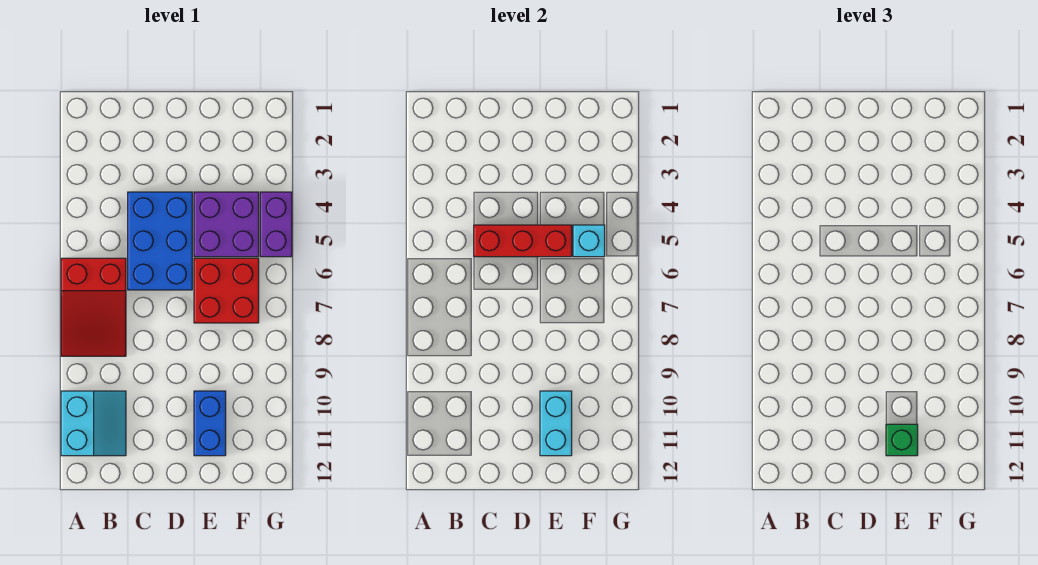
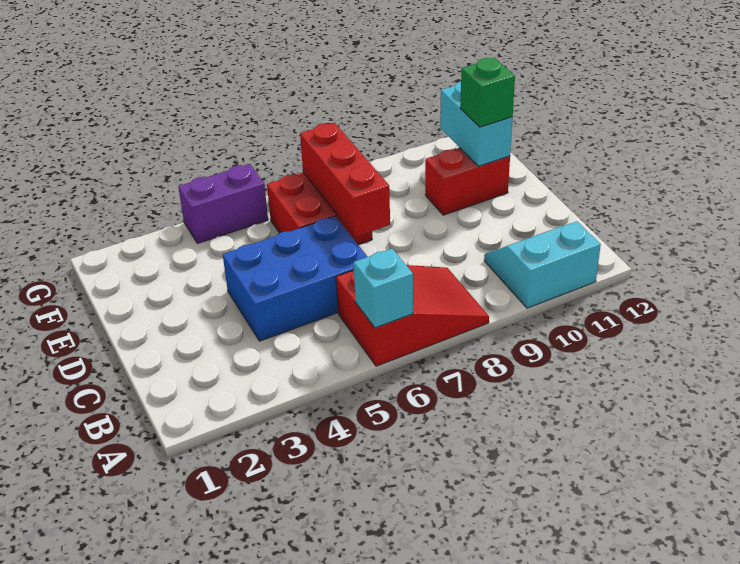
red 1x3 brick [474,225,572,257] -> red 1x3 brick moved to [300,123,390,237]
purple 2x2 brick [194,192,259,257] -> none
blue 1x2 brick [194,391,226,456] -> red 1x2 brick [425,148,510,215]
cyan 1x2 brick [540,391,572,456] -> cyan 1x2 brick turned to [440,81,513,166]
cyan 1x1 brick [573,225,605,257] -> cyan 1x1 brick moved to [354,249,413,328]

